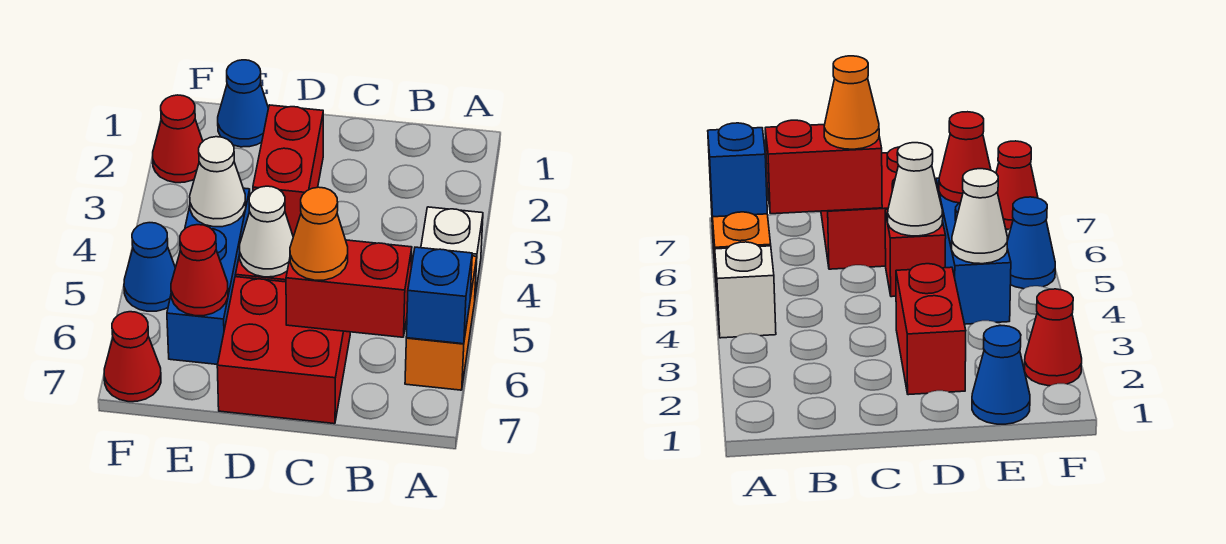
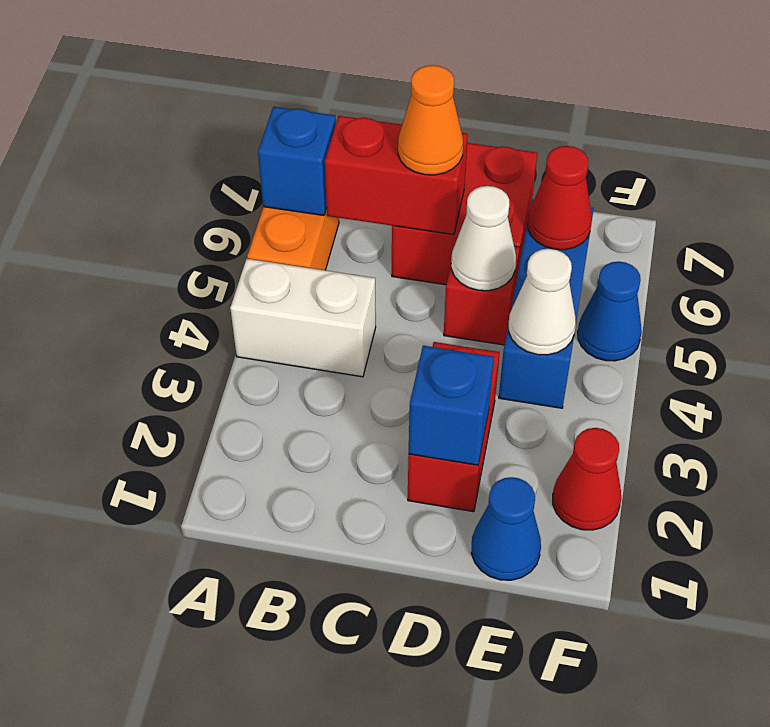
white 1x1 brick [421,207,483,296] -> white 1x2 brick [230,259,376,377]
none -> blue 1x1 brick [409,346,494,465]
red 1x1 cone [104,312,161,402] -> none

